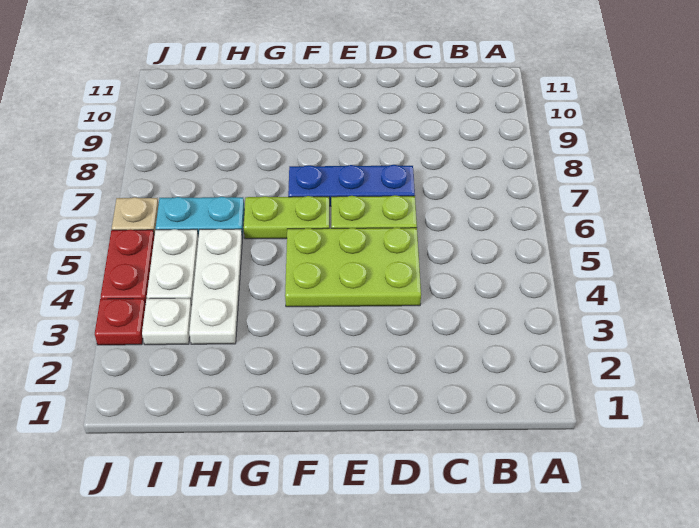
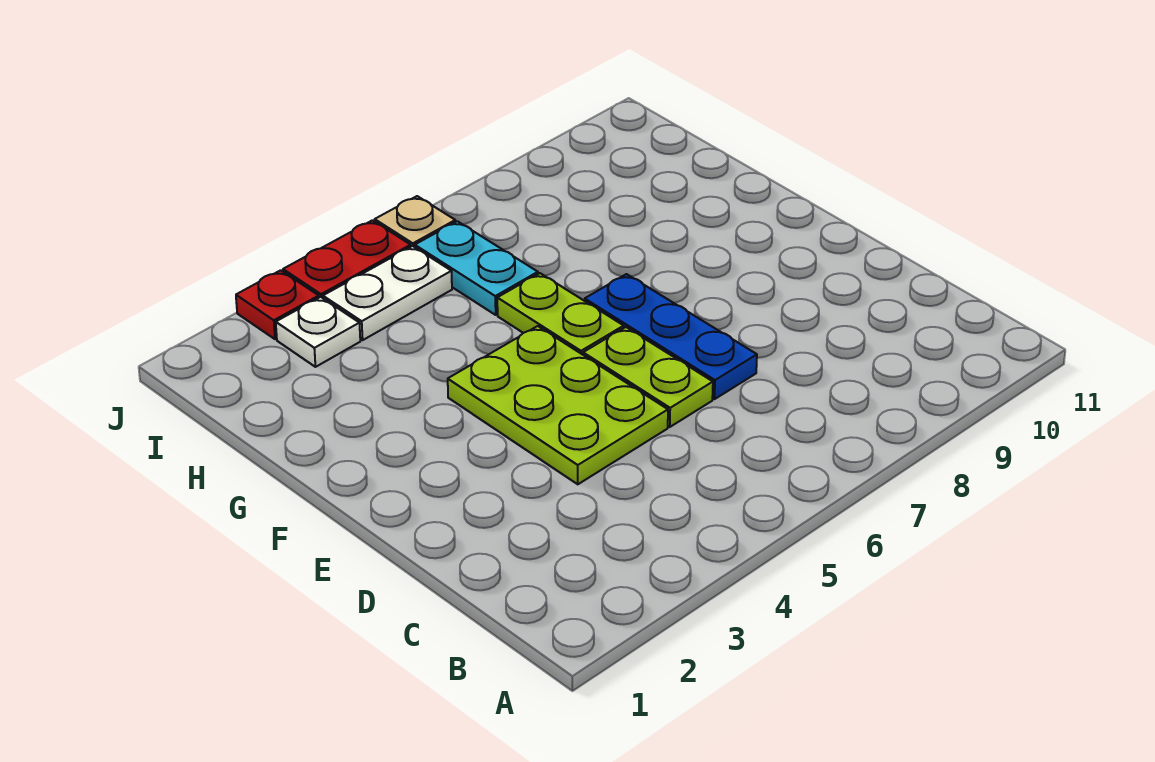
white 1x3 plate [189,229,242,344] -> none

